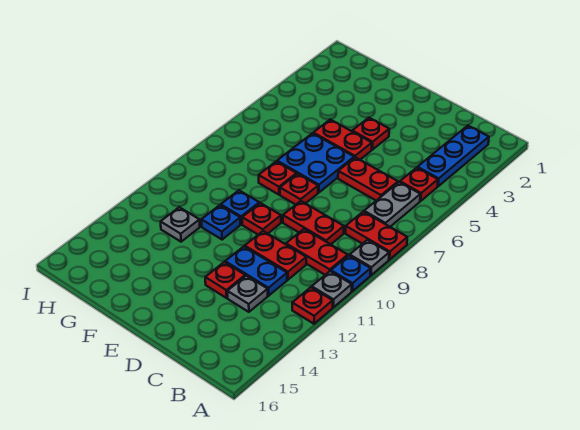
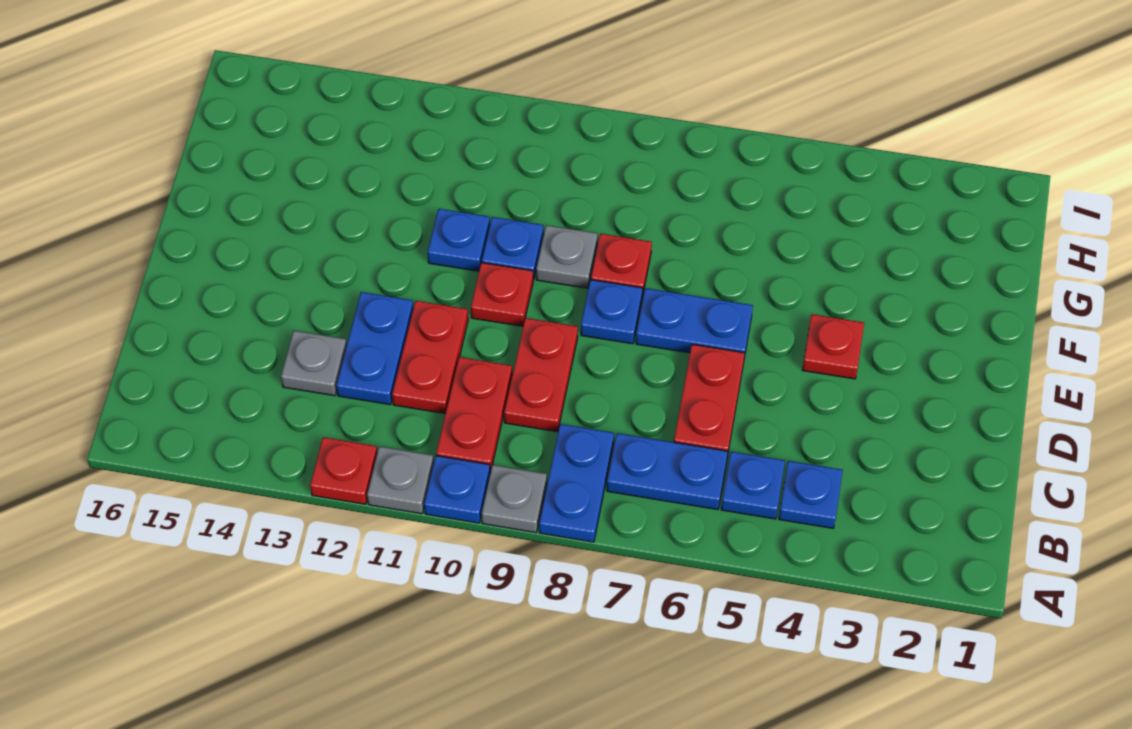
red 1x2 plate [346,212,407,259] -> blue 1x2 plate [539,424,614,542]
blue 1x3 plate [418,126,489,186] -> blue 1x1 plate [779,461,843,528]
red 1x1 plate [400,168,438,201] -> blue 1x1 plate [721,452,785,519]
grey 1x2 plate [364,182,420,227] -> blue 1x2 plate [607,433,728,510]
red 1x1 plate [205,262,245,298] -> none
red 1x2 plate [313,119,372,160] -> none
blue 2x2 plate [277,133,354,193] -> blue 1x2 plate [636,288,753,358]
red 1x1 plate [280,174,318,205] -> blue 1x1 plate [581,280,643,344]
grey 1x1 plate [161,207,200,242] -> grey 1x1 plate moved to [536,225,597,288]

